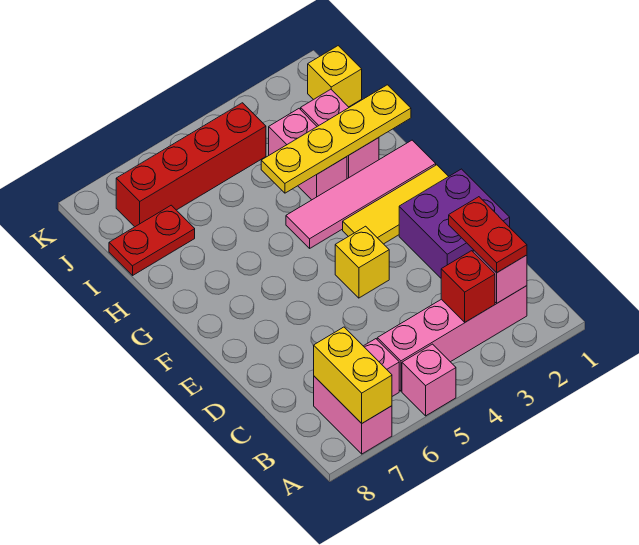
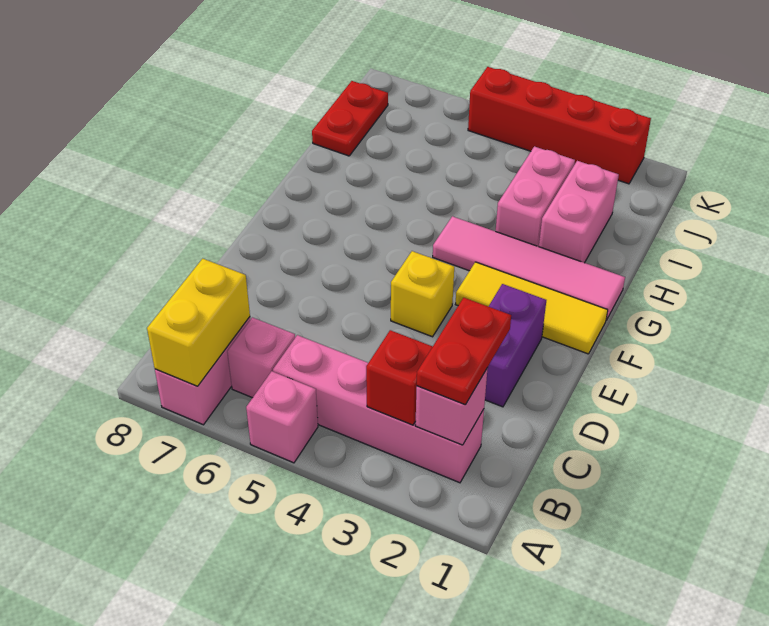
purple 2x2 brick [399,169,510,278] -> purple 1x2 brick [485,284,546,407]
yellow 1x4 plate [261,85,411,193] -> none
red 1x2 plate [109,205,195,275] -> red 1x2 plate turned to [312,81,388,156]
yellow 1x1 brick [308,46,362,107] -> none
red 1x4 brick [116,103,266,227] -> red 1x4 brick moved to [468,67,651,184]

